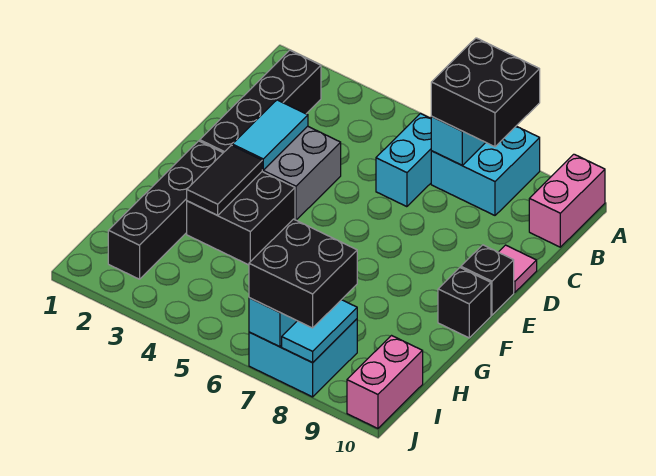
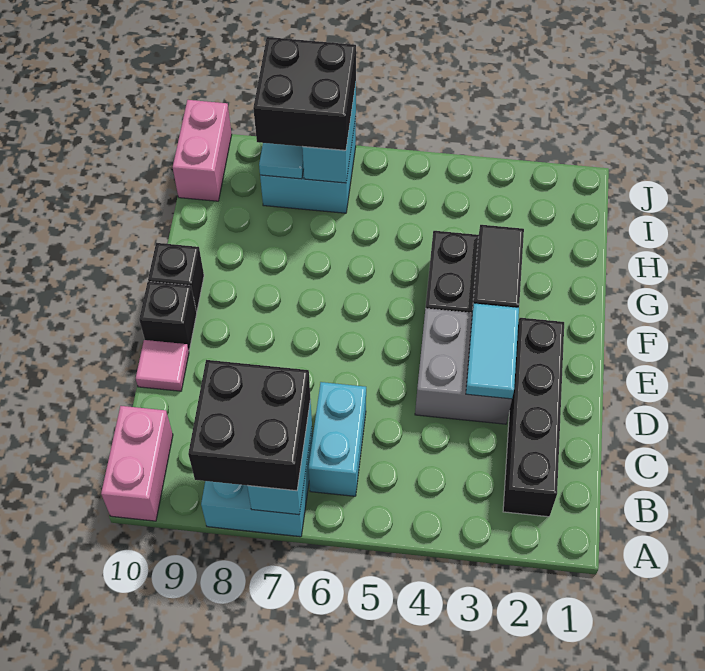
black 1x4 brick [108,141,223,279] -> none

